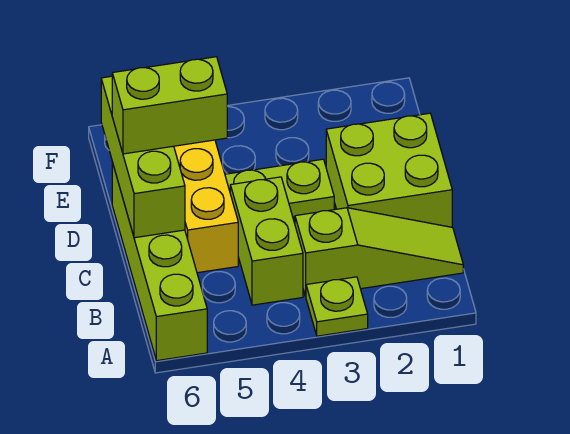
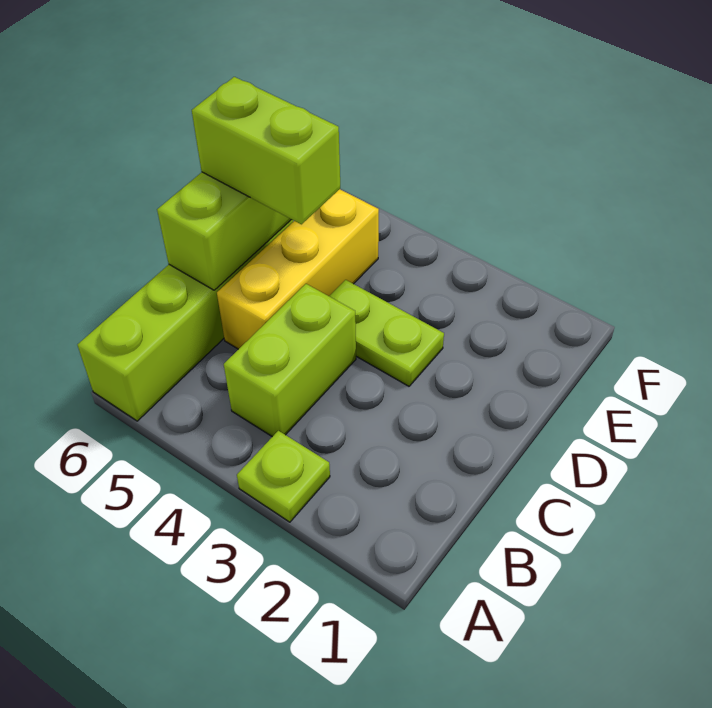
lime 1x3 slope [295,208,463,296] -> none
lime 2x2 brick [326,113,452,227] -> none

